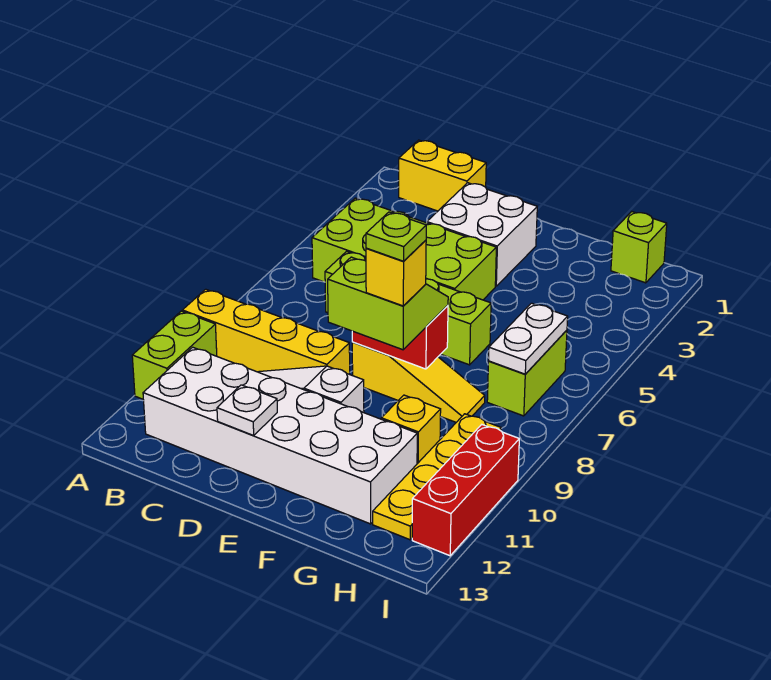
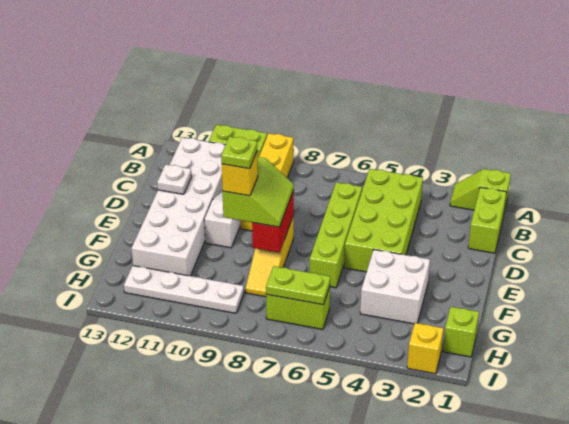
none -> lime 1x2 slope [450,169,511,212]
yellow 1x2 brick [399,140,486,211] -> lime 1x2 brick [468,187,507,253]
white 2x2 brick [427,183,537,286] -> white 2x2 brick moved to [360,250,430,324]
yellow 1x1 brick [381,395,441,464] -> yellow 1x1 brick moved to [407,323,443,374]
white 1x2 plate [489,303,568,374] -> lime 1x2 plate [266,266,330,305]
yellow 1x4 plate [373,414,501,540] -> white 1x4 plate [124,266,244,313]
red 1x3 brick [412,425,519,556] -> none

